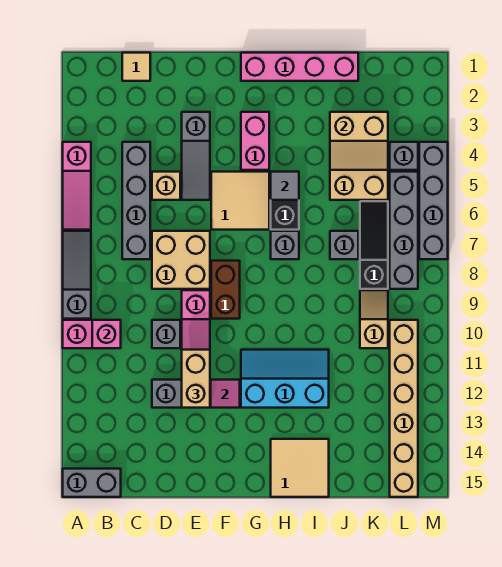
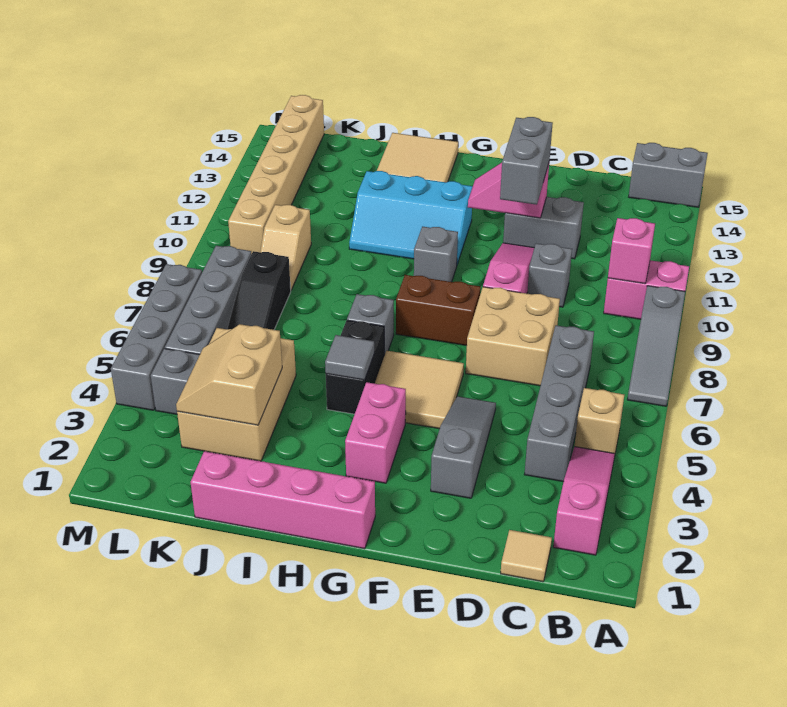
pink 1x3 slope [63,142,91,230] -> pink 1x3 slope moved to [553,447,615,555]
tan 1x1 brick [152,172,180,200] -> tan 1x1 brick moved to [574,388,624,453]
tan 1x2 brick [182,350,210,408] -> grey 1x2 brick [500,117,553,205]
brown 1x2 brick [211,261,240,319] -> brown 1x2 brick turned to [396,275,481,346]
tan 2x2 slope [330,112,388,170] -> tan 2x2 slope turned to [176,324,282,425]
grey 1x1 brick [330,231,358,259] -> grey 1x1 brick moved to [414,227,458,282]

